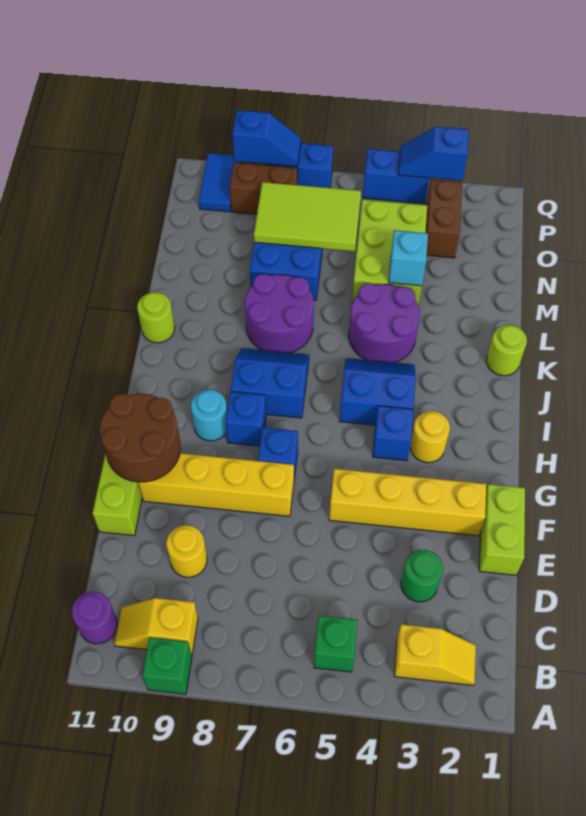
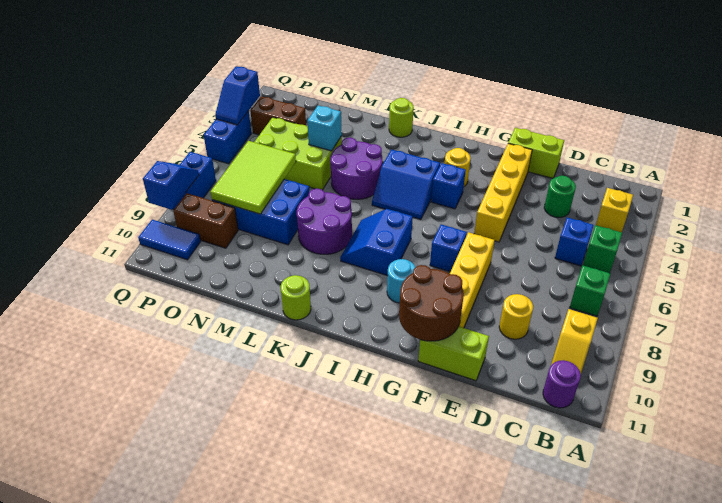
green 1x1 brick [142,638,192,694] -> green 1x1 brick moved to [570,266,610,316]
blue 1x1 brick [225,392,266,446] -> blue 1x1 brick moved to [555,217,594,266]
blue 2x2 slope [340,358,416,425] -> blue 2x2 slope turned to [372,149,440,219]
brown 1x2 brick [230,163,298,214] -> brown 1x2 brick turned to [173,193,238,248]

